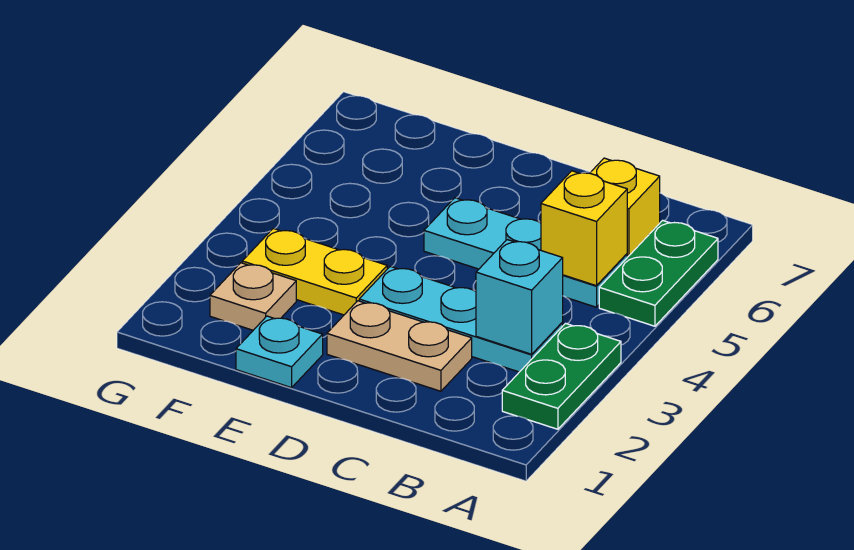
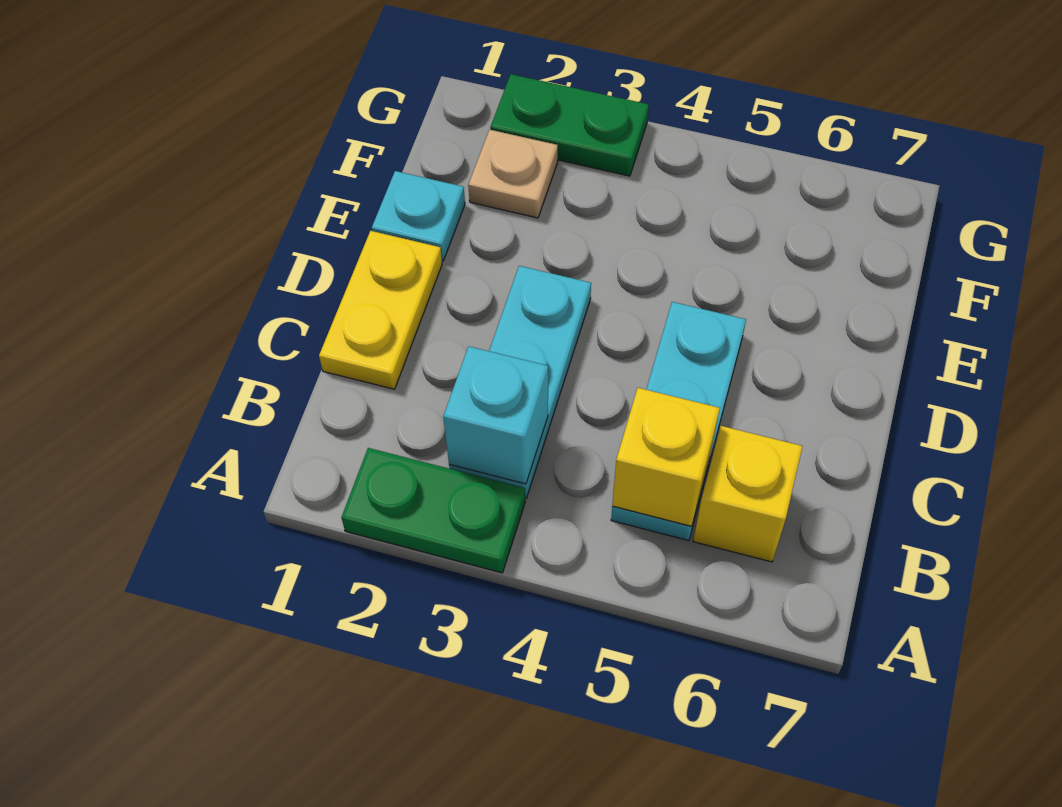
green 1x2 plate [599,220,718,326] -> green 1x2 plate moved to [490,74,649,176]
tan 1x2 plate [327,301,472,391] -> none
yellow 1x2 plate [242,228,387,315] -> yellow 1x2 plate moved to [319,231,442,389]

